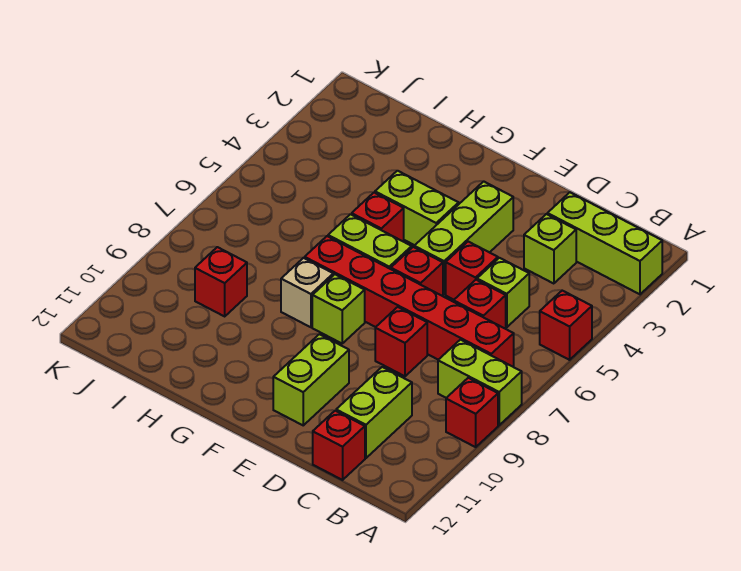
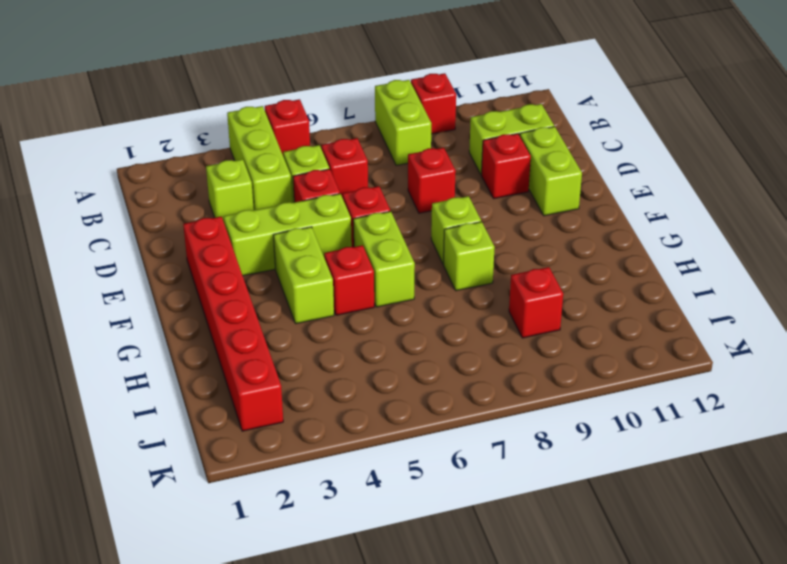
lime 1x3 brick [547,192,662,294] -> lime 1x3 brick moved to [227,106,292,210]
red 1x6 brick [305,236,514,367] -> red 1x6 brick moved to [183,217,283,431]
red 1x1 brick [313,411,365,480] -> red 1x1 brick moved to [482,134,531,199]
lime 1x2 brick [273,334,349,425] -> lime 1x2 brick turned to [520,127,582,216]
tan 1x1 brick [281,258,333,327] -> lime 1x1 brick [444,222,495,291]

